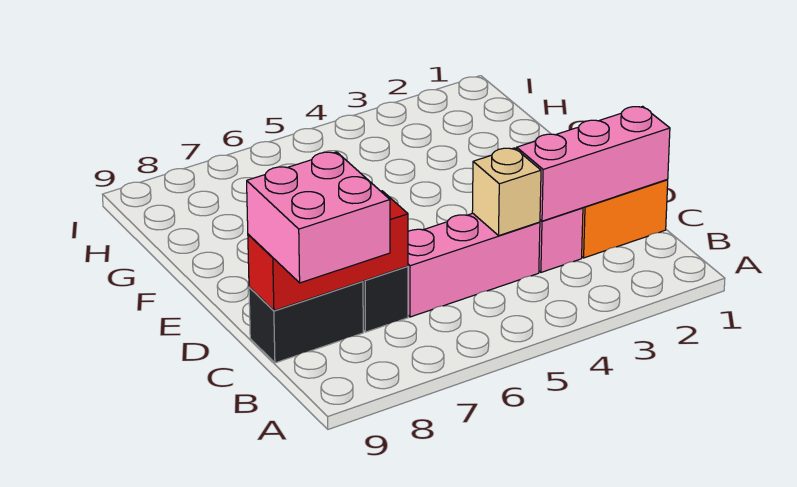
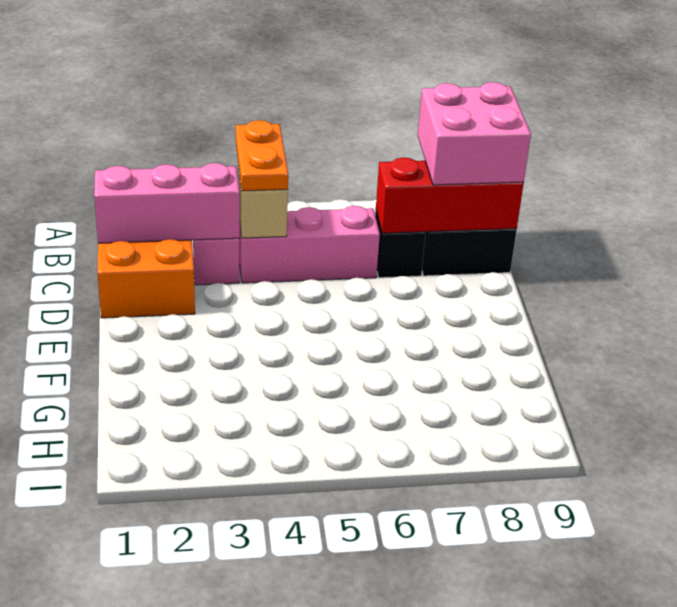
none -> orange 1x2 plate [236,120,288,191]

